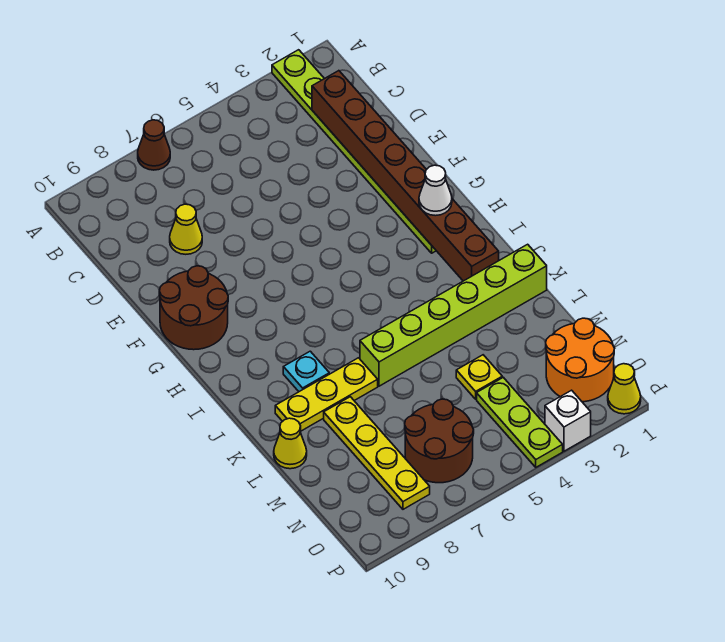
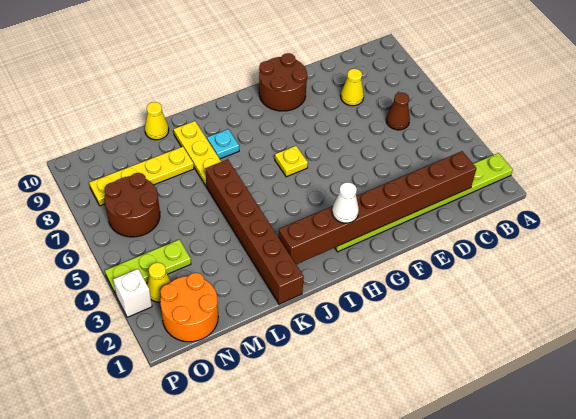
brown 1x1 cone [138,120,170,170] -> brown 1x1 cone moved to [386,92,410,130]
lime 1x6 brick [360,244,547,386] -> brown 1x6 brick [206,160,304,304]
yellow 1x1 plate [456,355,502,399] -> yellow 1x1 plate moved to [275,146,308,177]
yellow 1x1 cone [608,364,641,414] -> yellow 1x1 cone moved to [147,262,171,302]

